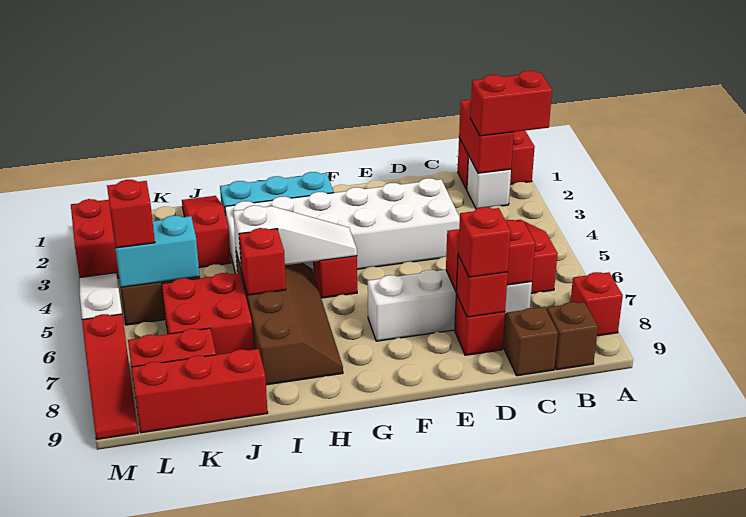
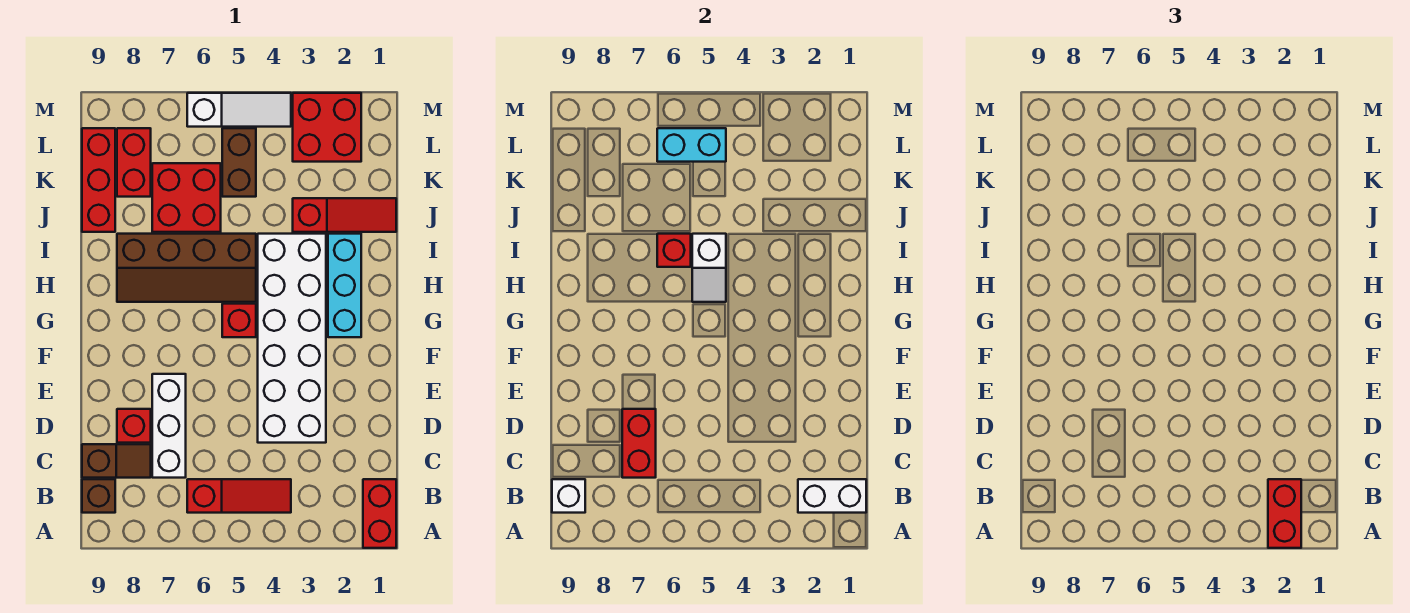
red 1x1 brick [570,272,623,336] -> none
red 1x2 brick [459,99,514,173] -> white 1x2 brick [798,479,866,513]
white 1x1 brick [467,156,511,209] -> white 1x1 brick moved to [552,479,585,513]
white 1x4 brick [368,270,532,341] -> white 1x3 brick [152,374,186,478]
red 1x1 brick [456,255,508,317] -> none
red 1x1 brick [458,207,511,277] -> none
white 1x3 slope [233,205,357,271] -> white 1x2 slope [692,234,726,302]
cyan 1x2 brick [115,216,200,287] -> cyan 1x2 brick turned to [657,128,726,162]
red 1x1 brick [107,180,155,248] -> none
red 1x3 slope [82,314,138,439] -> none

